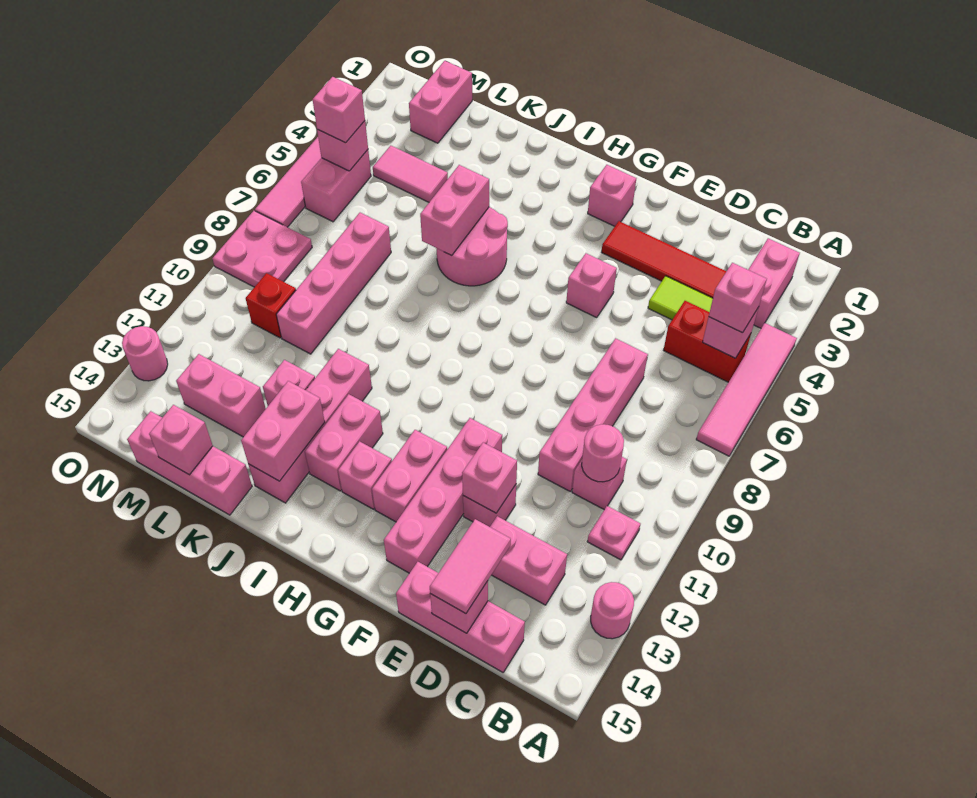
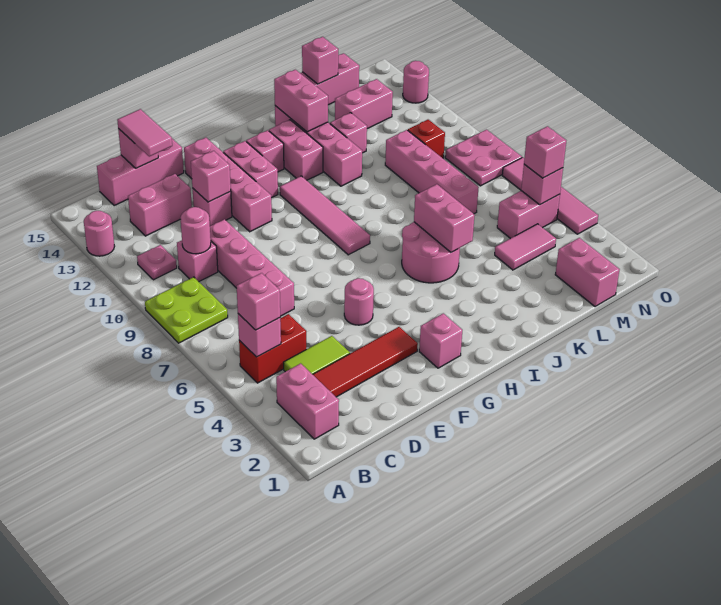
pink 1x4 tile [696,323,797,456] -> pink 1x4 tile moved to [280,176,370,255]
none -> lime 2x2 plate [145,277,228,343]
pink 1x1 brick [566,253,617,318] -> pink 1x1 round brick [344,278,374,325]
pink 1x2 brick [301,150,371,222] -> pink 1x2 brick turned to [497,191,560,239]

